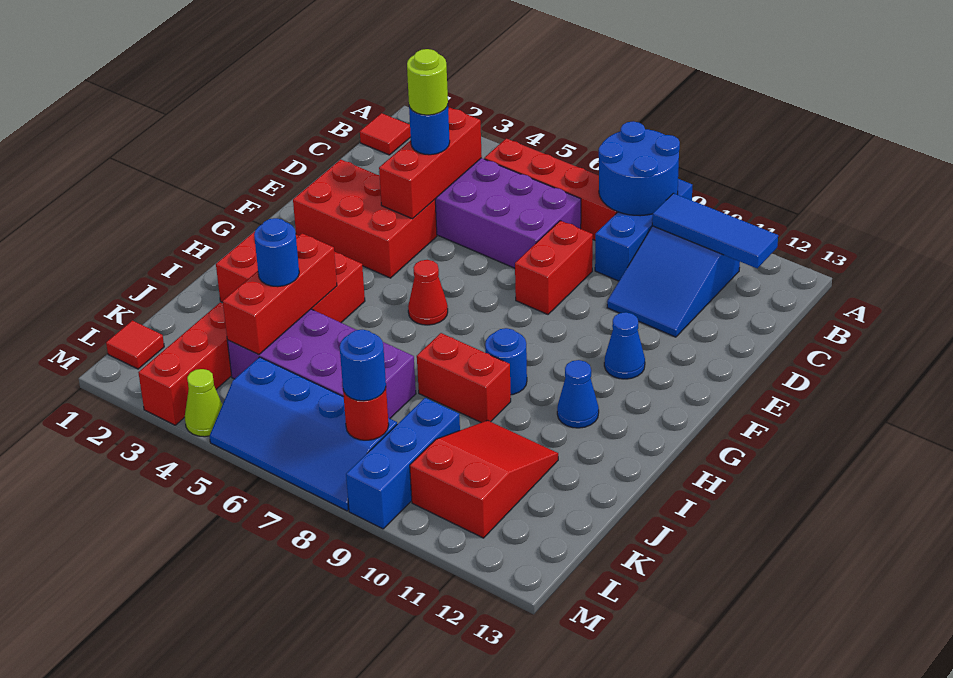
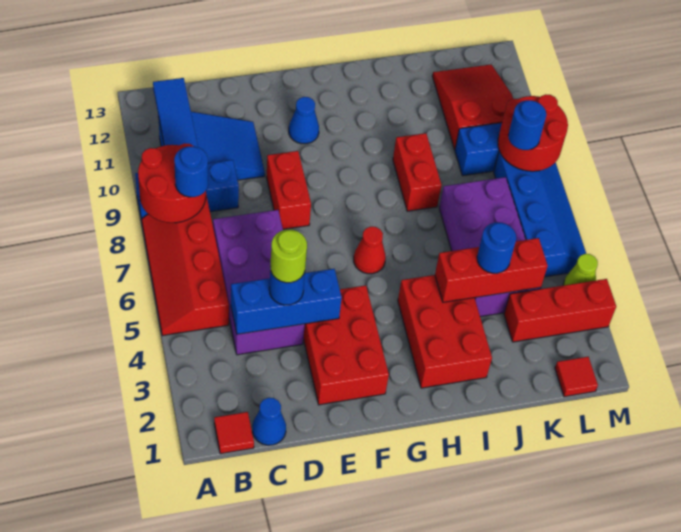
blue 2x2 round brick [599,121,680,216] -> red 2x2 round brick [138,143,206,223]
red 1x3 brick [379,108,482,219] -> blue 1x3 brick [231,269,342,334]
red 1x2 brick [515,221,593,314] -> red 1x2 brick turned to [267,151,311,229]
blue 1x1 round brick [485,328,527,395] -> blue 1x1 round brick moved to [174,146,208,197]
blue 1x1 cone [557,360,599,428] -> blue 1x1 cone moved to [252,398,286,445]
red 2x3 slope [410,420,558,538] -> red 2x3 slope turned to [432,65,513,150]
red 1x1 round brick [343,388,389,440] -> red 2x2 round brick [498,94,568,171]

